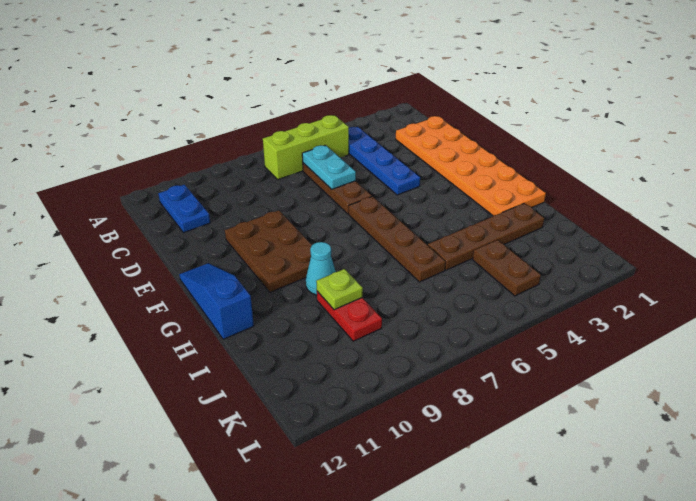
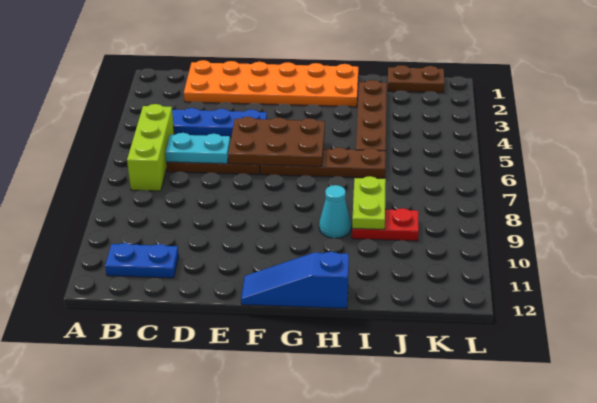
brown 2x3 plate [225,210,312,292] -> brown 2x3 plate moved to [228,117,325,166]
lime 1x1 plate [316,269,363,310] -> lime 1x2 plate [352,176,386,230]
brown 1x2 plate [473,240,541,296] -> brown 1x2 plate moved to [388,65,444,93]

